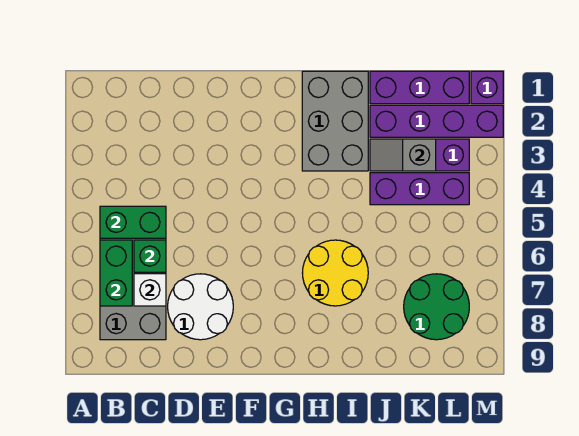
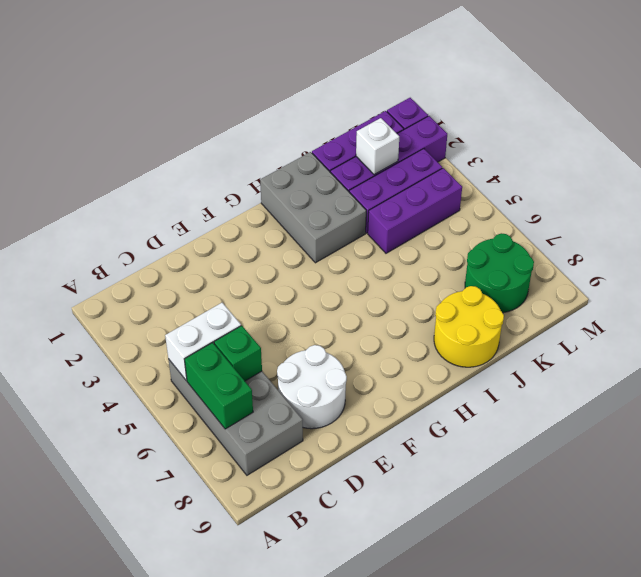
green 1x2 brick [100,206,166,238] -> white 1x2 brick [165,303,241,381]
white 1x1 brick [134,274,166,306] -> white 1x1 brick moved to [356,118,399,175]
yellow 2x2 round brick [303,240,368,306] -> yellow 2x2 round brick moved to [434,286,504,367]
grey 1x2 slope [370,139,436,171] -> none

